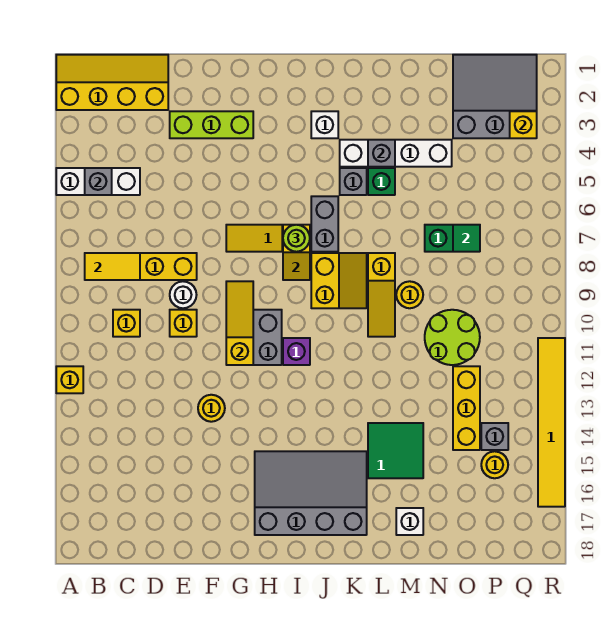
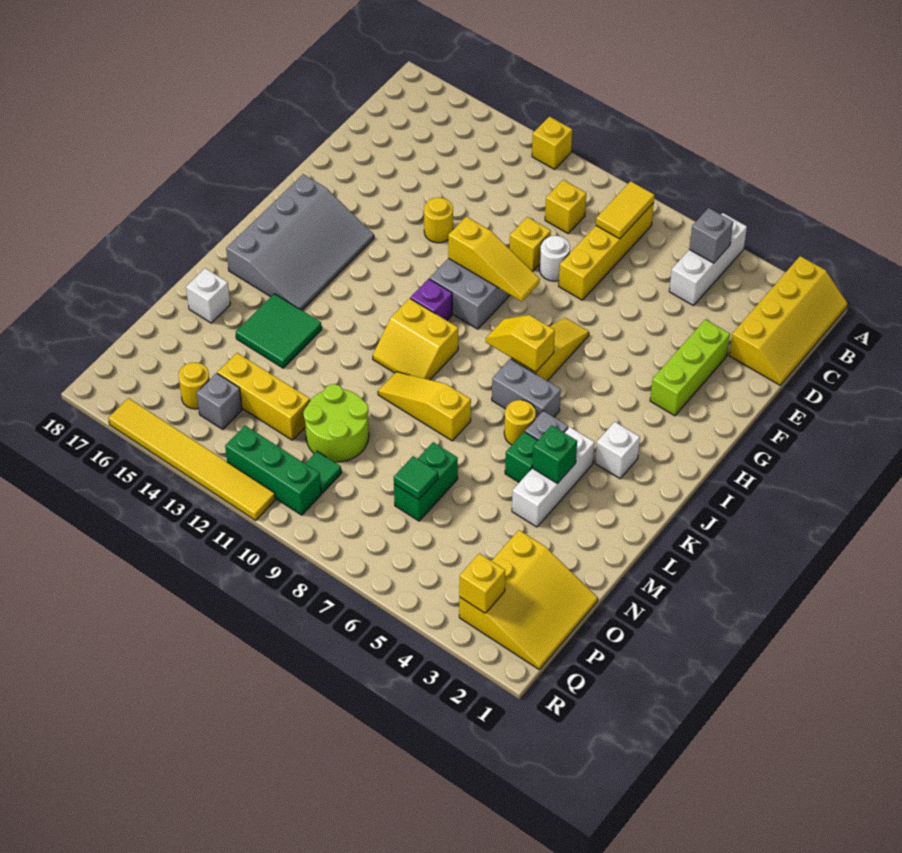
lime 1x1 round brick [283,225,310,252] -> none
yellow 2x2 slope [311,253,367,308] -> yellow 2x2 slope moved to [373,298,458,380]
white 1x4 brick [340,140,452,167] -> white 1x3 brick [512,427,595,527]
grey 1x1 brick [368,140,395,167] -> green 1x1 brick [532,425,577,483]
yellow 1x1 round brick [396,281,423,308] -> yellow 1x1 round brick moved to [504,400,536,445]
grey 3x3 slope [453,55,537,138] -> yellow 3x3 slope [459,530,598,669]
none -> green 1x1 tile [305,451,341,493]
none -> green 1x3 brick [225,426,321,515]

